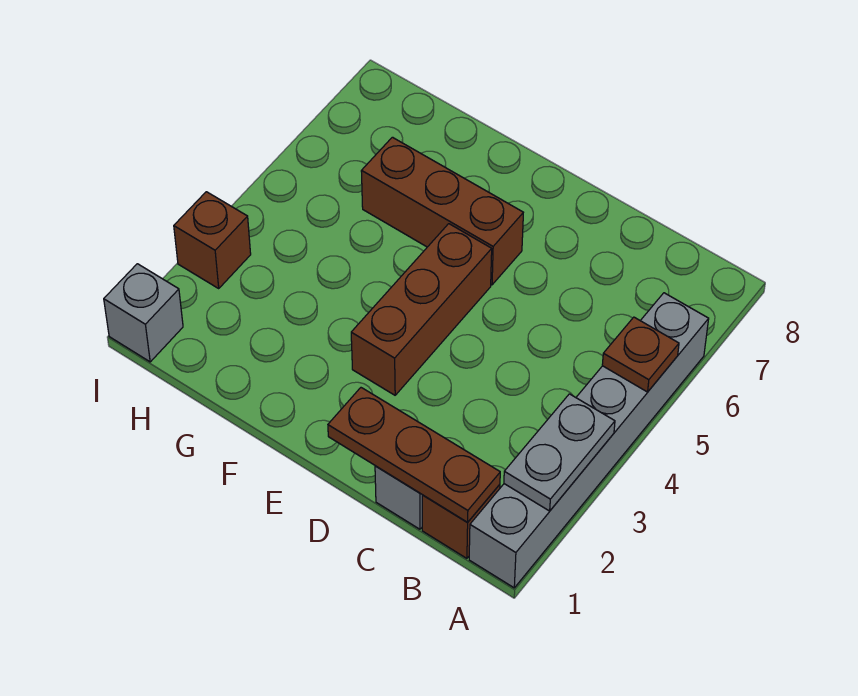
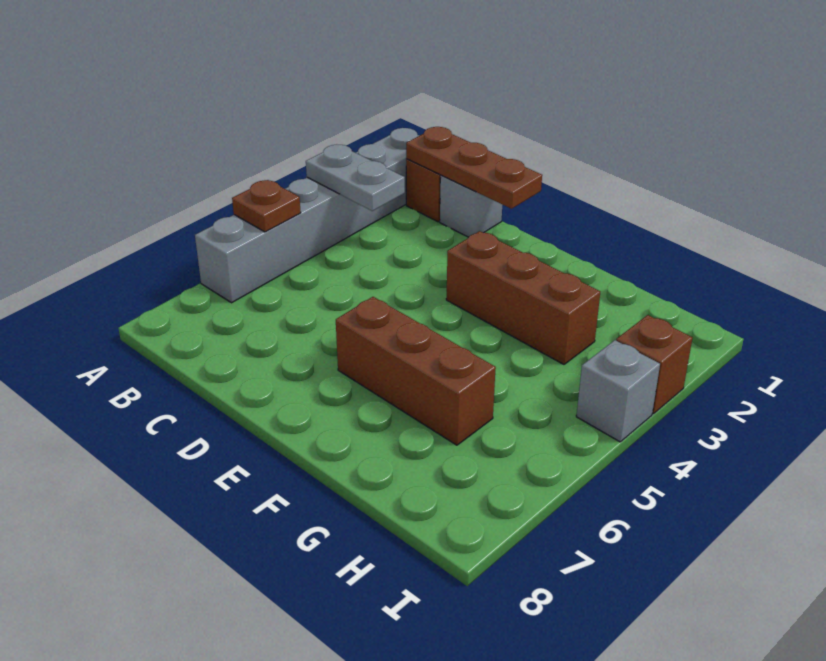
grey 1x2 plate [504,394,615,511] -> grey 1x2 plate turned to [306,144,405,211]
brown 1x3 brick [351,224,492,395] -> brown 1x3 brick turned to [446,231,600,364]
grey 1x1 brick [104,264,183,362] -> grey 1x1 brick moved to [576,340,660,442]

